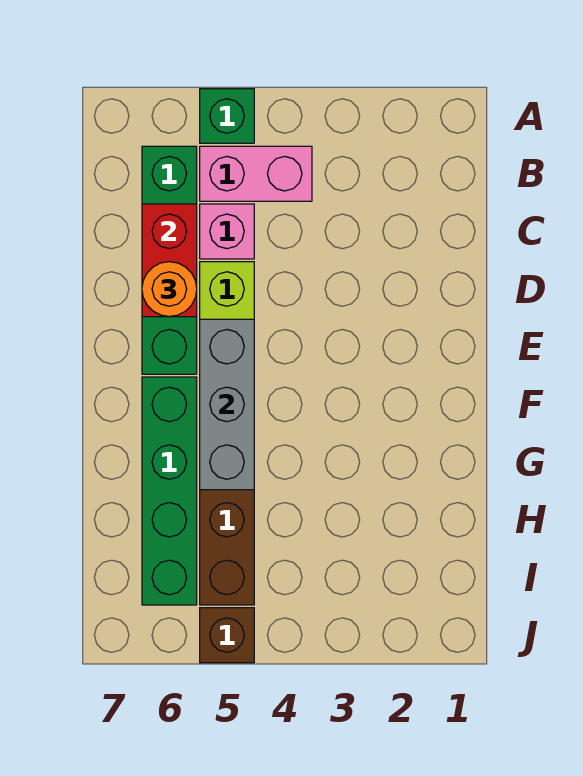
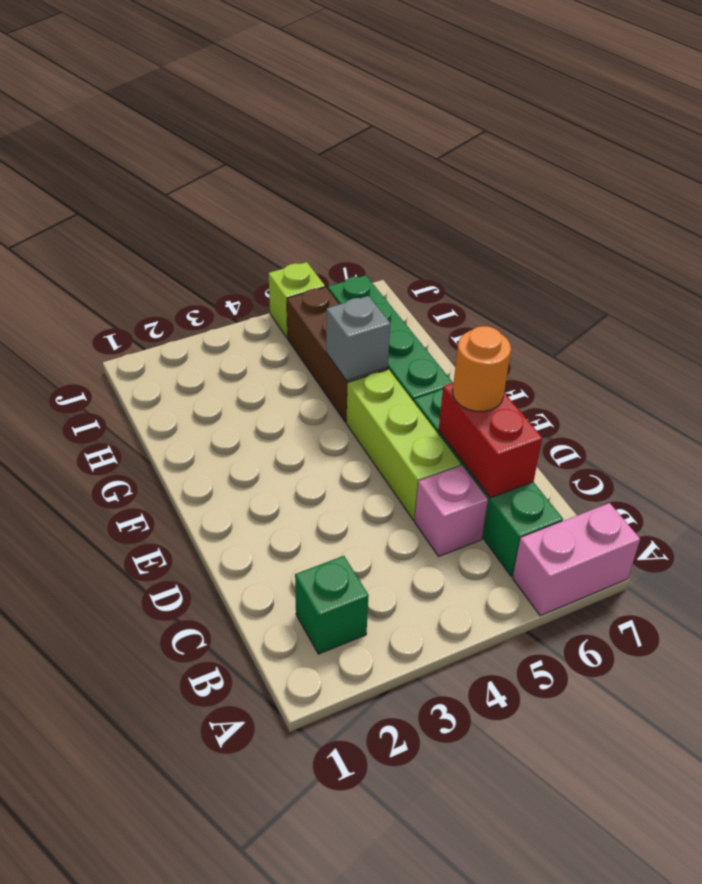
green 1x1 brick [200,89,254,143] -> green 1x1 brick moved to [295,556,369,654]
pink 1x2 brick [200,146,312,201] -> pink 1x2 brick moved to [513,503,640,616]
grey 1x3 brick [200,319,254,490] -> grey 1x1 brick [326,296,390,381]
brown 1x1 brick [200,608,254,663] -> lime 1x1 brick [269,262,325,338]

